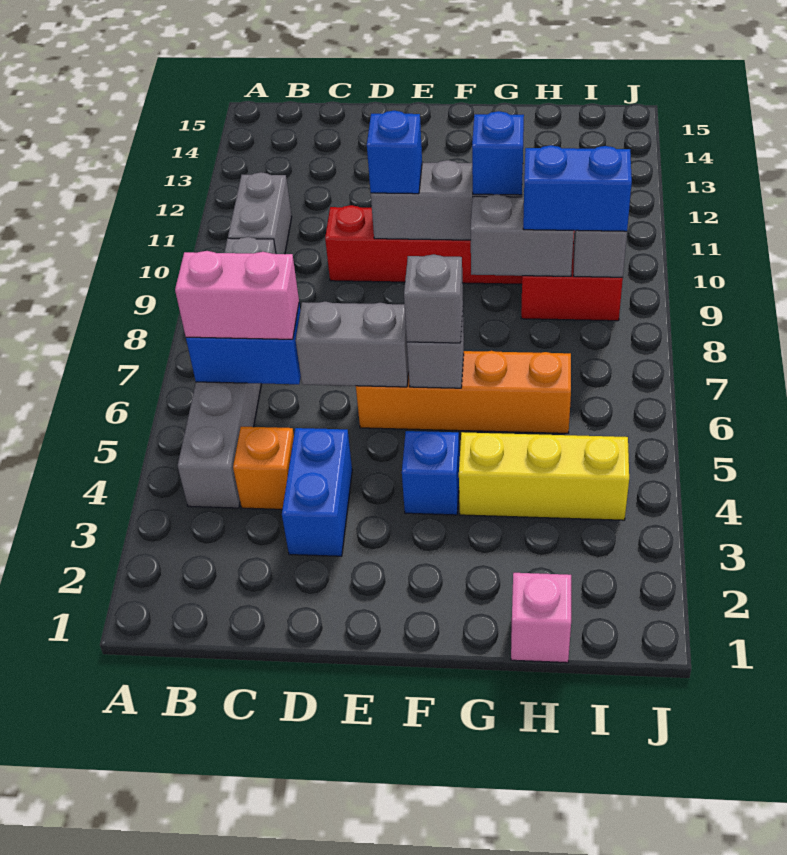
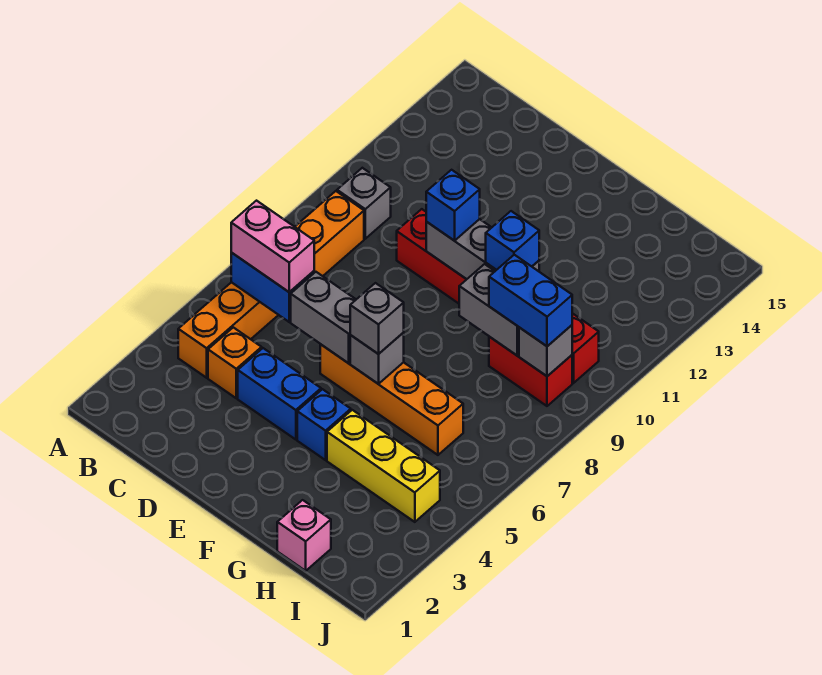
grey 1x6 brick [178,237,276,508] -> orange 1x6 brick [178,191,364,378]
grey 1x2 brick [228,172,292,254] -> grey 1x1 brick [337,168,391,239]
blue 1x2 brick [282,428,352,556] -> blue 1x2 brick turned to [238,348,321,440]

